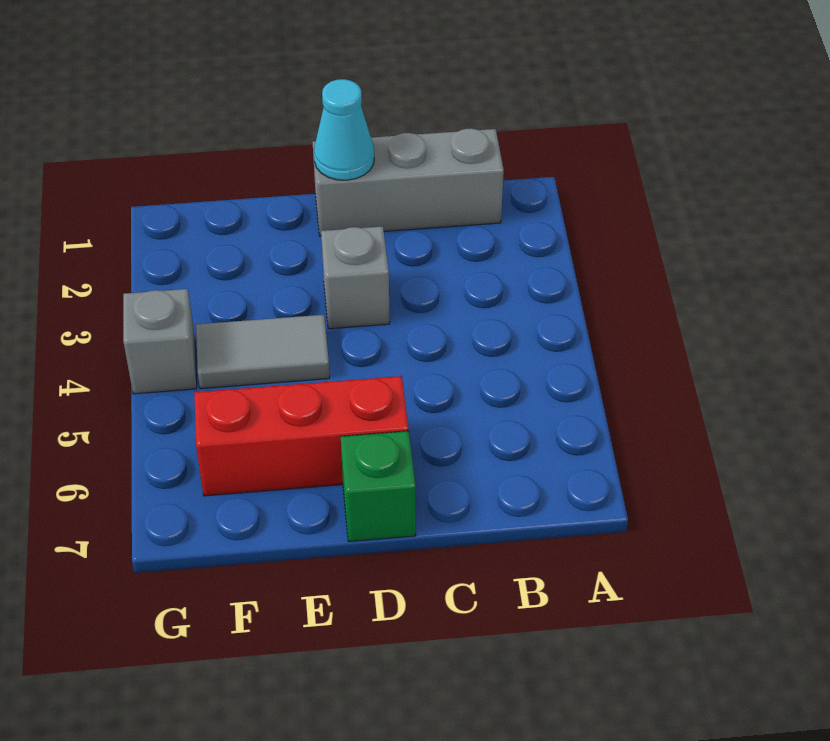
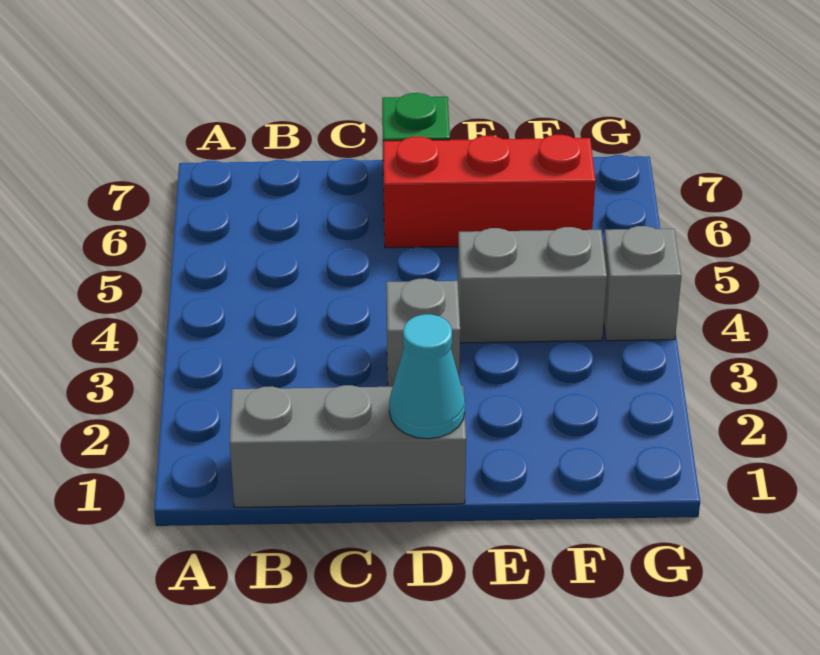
grey 1x2 tile [196,315,330,389] -> grey 1x2 brick [458,227,607,343]

